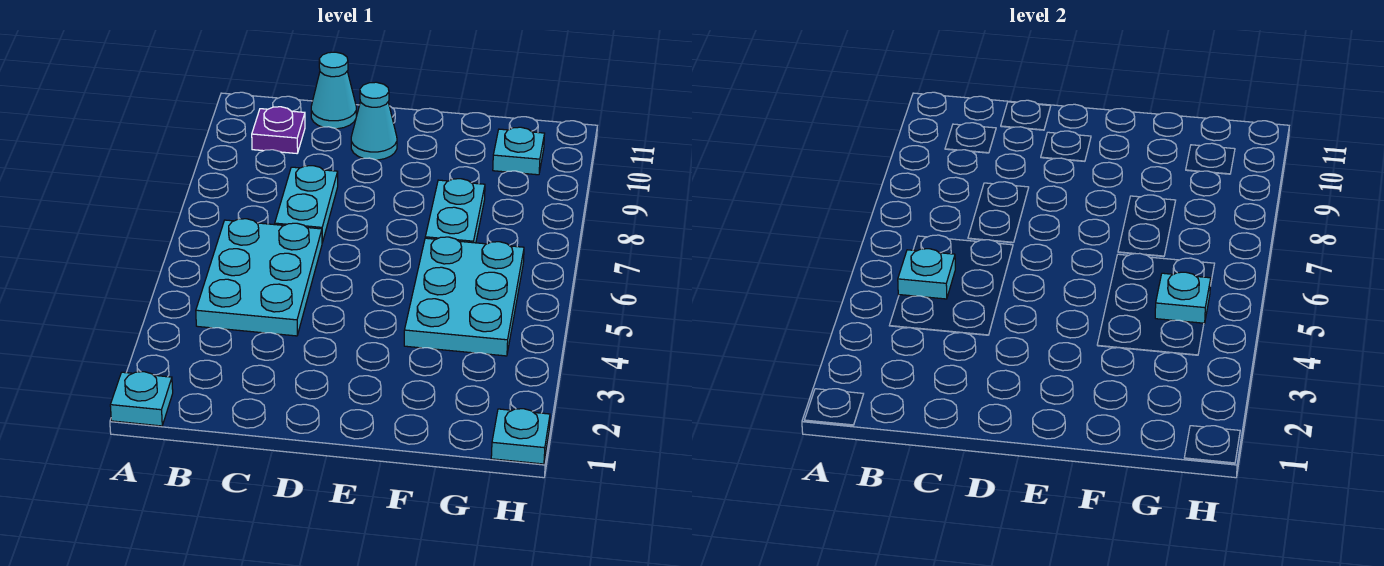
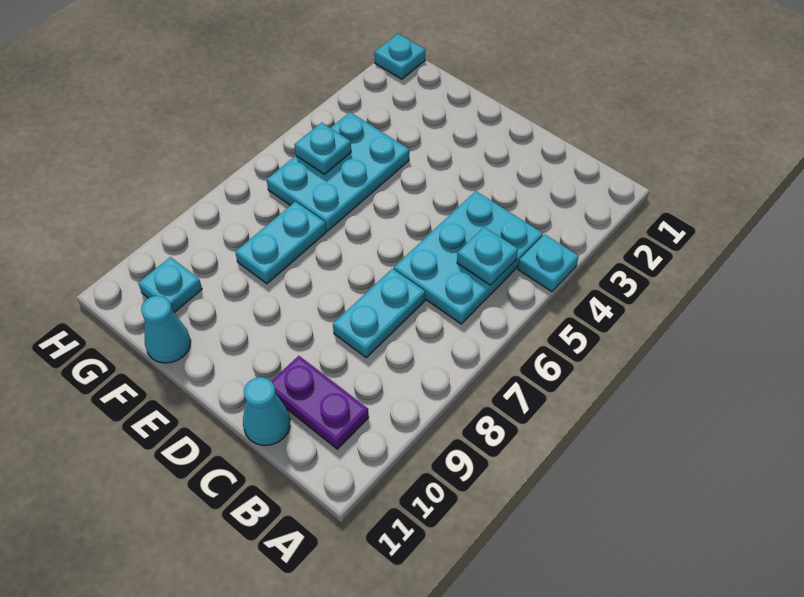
cyan 1x1 plate [110,372,173,426] -> cyan 1x1 plate moved to [518,234,579,292]
purple 1x1 plate [252,107,305,153] -> purple 1x2 plate [271,356,369,449]
cyan 1x1 cone [351,82,397,160] -> cyan 1x1 cone moved to [141,296,191,363]

